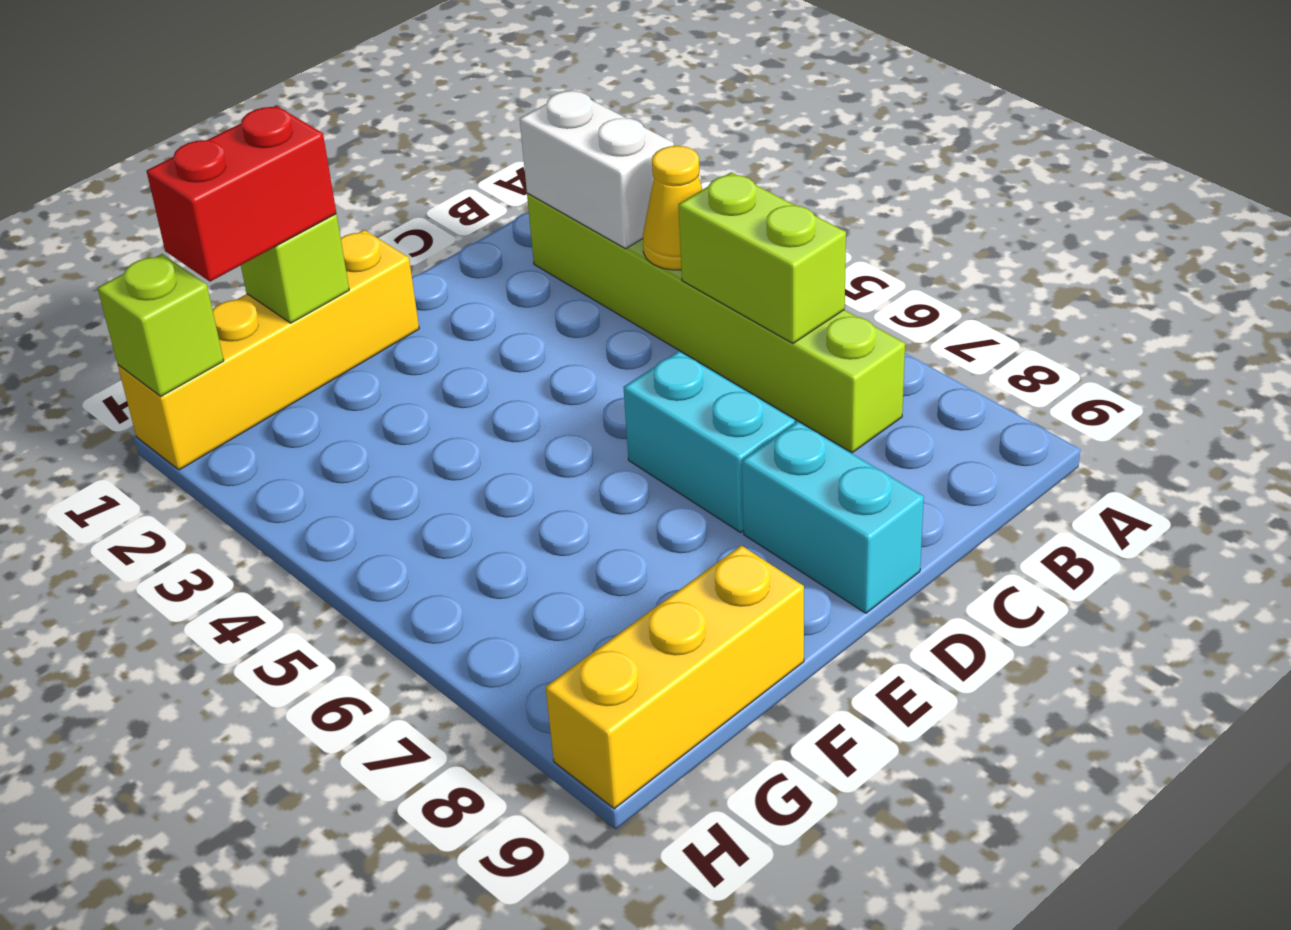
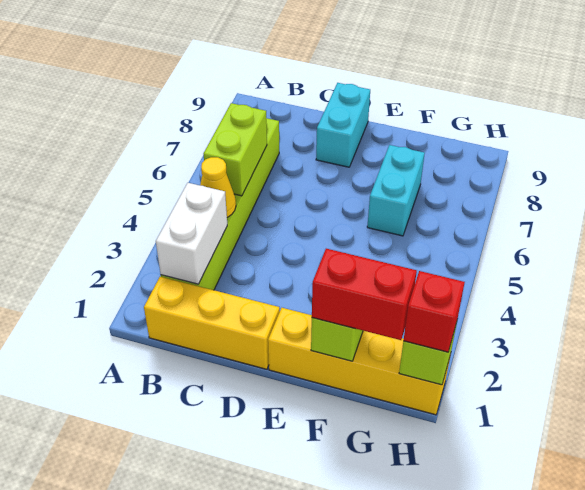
cyan 1x2 brick [623,351,795,532] -> cyan 1x2 brick moved to [367,145,425,236]
yellow 1x3 brick [546,545,804,809] -> yellow 1x3 brick moved to [144,277,280,369]
none -> red 1x1 brick [403,271,465,352]

